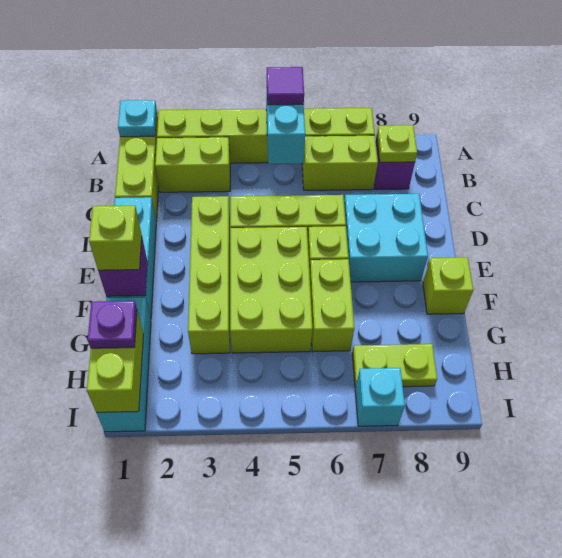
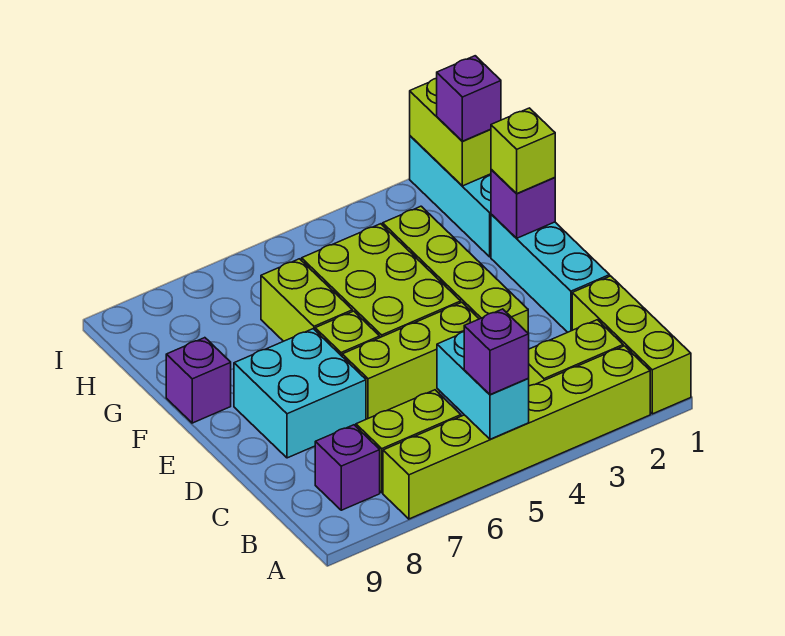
cyan 1x1 plate [118,100,157,137] -> none
purple 1x1 tile [267,67,304,105] -> purple 1x1 brick [464,309,529,395]
lime 1x1 plate [377,125,417,162] -> none
lime 1x1 brick [423,258,473,314] -> purple 1x1 brick [166,338,231,423]
purple 1x1 plate [88,301,137,348] -> purple 1x1 brick [437,56,501,141]
lime 1x2 plate [352,344,437,388] -> none
cyan 1x1 brick [355,368,405,426] -> none

